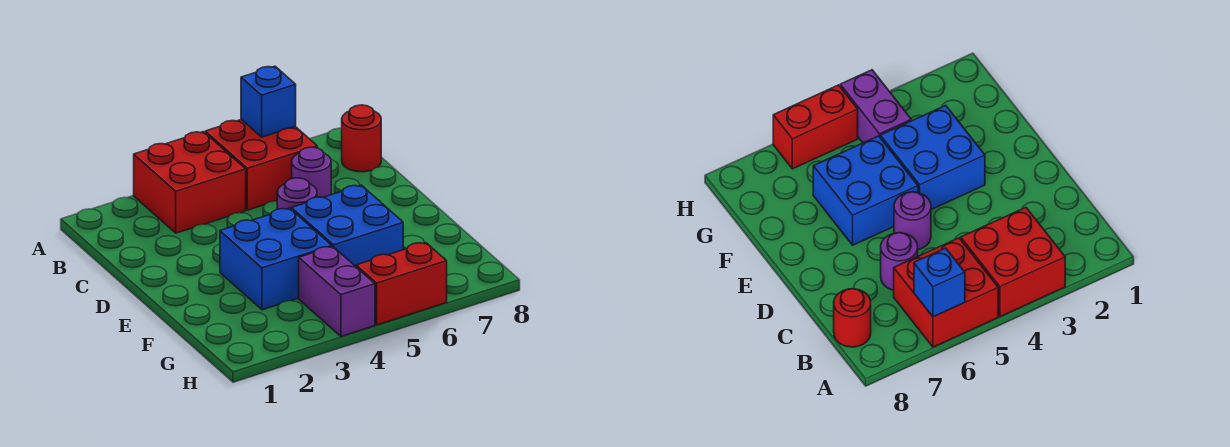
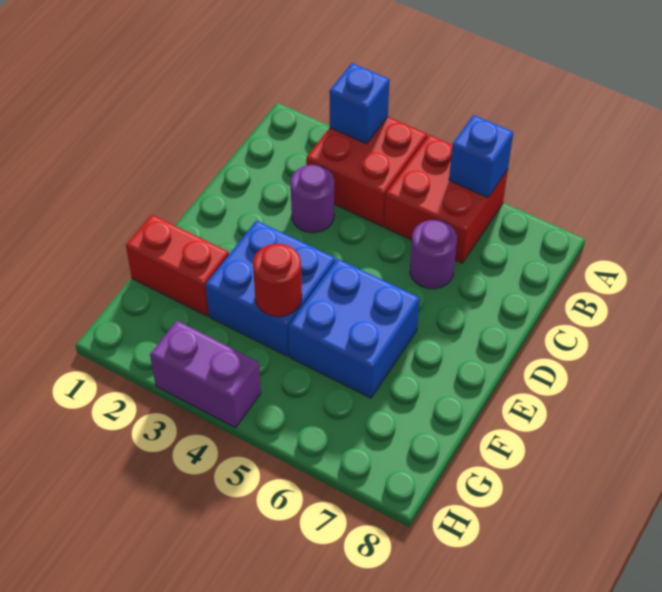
none -> blue 1x1 brick [329,63,390,144]
red 1x1 round brick [342,105,381,172] -> red 1x1 round brick moved to [253,244,302,317]
purple 1x1 round brick [277,178,317,209] -> purple 1x1 round brick moved to [291,165,334,233]
purple 1x2 brick [299,247,375,336] -> purple 1x2 brick turned to [150,321,261,428]
red 1x2 brick [356,243,447,325] -> red 1x2 brick moved to [126,215,229,316]

